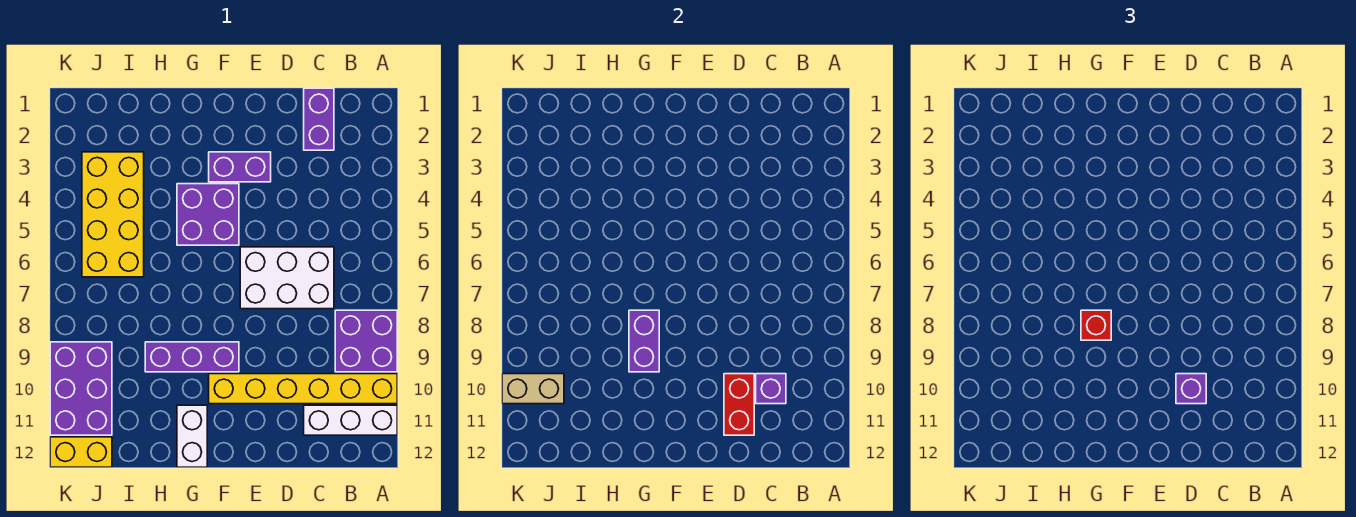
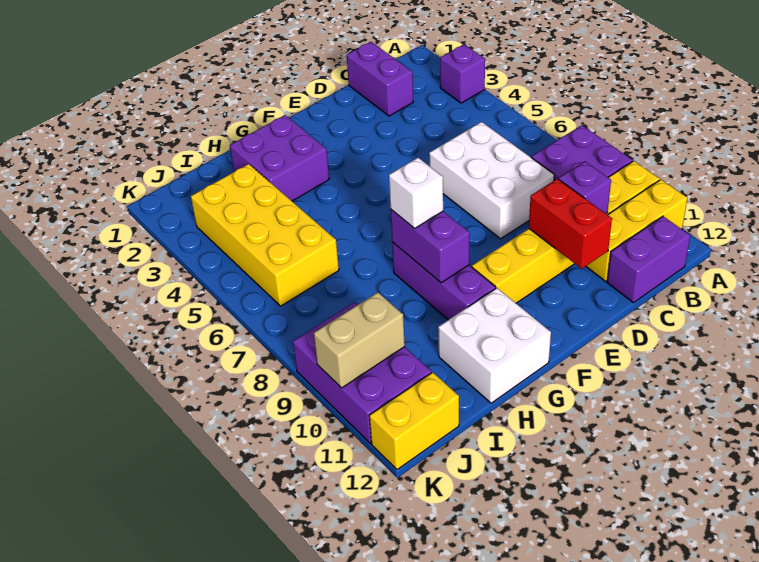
white 1x3 brick [304,405,397,435] -> yellow 1x3 brick [586,180,687,281]
white 2x3 brick [240,247,334,309] -> white 2x3 brick turned to [429,122,554,239]
purple 1x1 brick [1176,374,1206,404] -> purple 1x1 brick moved to [440,44,485,103]
purple 1x2 brick [209,152,271,182] -> purple 1x2 brick moved to [607,216,690,303]
purple 2x2 brick [177,184,239,245] -> purple 2x2 brick moved to [230,115,329,201]
purple 1x3 brick [145,342,239,372] -> purple 1x3 brick turned to [392,242,496,320]
red 1x1 brick [1081,310,1111,340] -> white 1x1 brick [389,158,443,229]
white 1x2 brick [177,405,207,467] -> white 2x2 brick [438,288,551,403]

